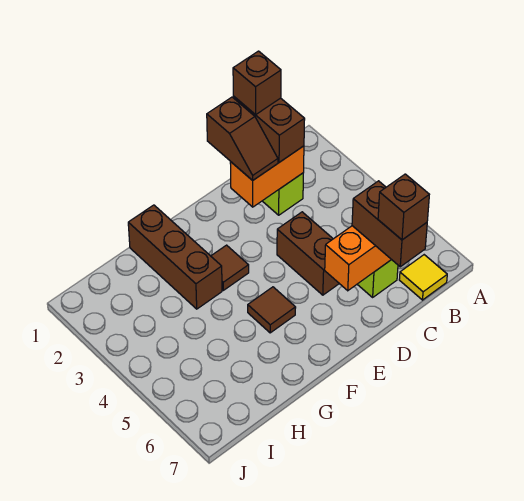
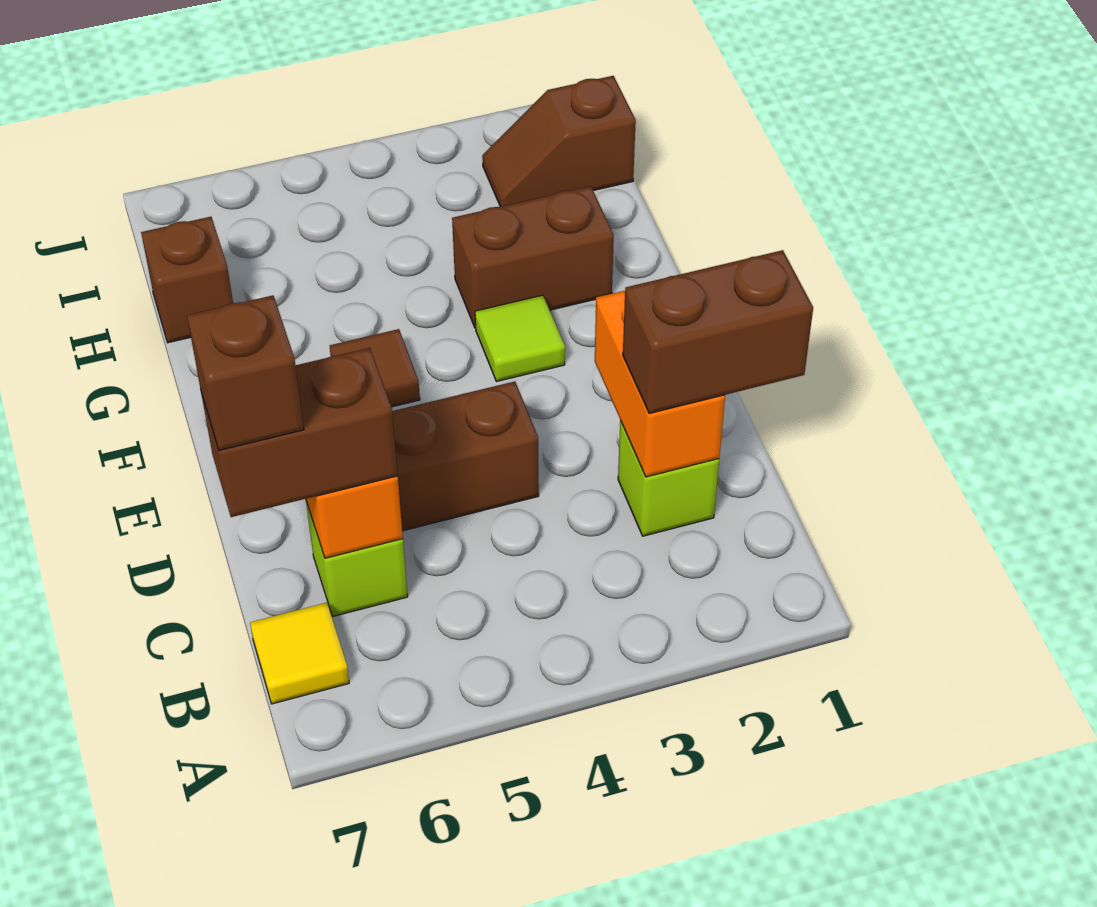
brown 1x1 brick [233,51,281,115] -> brown 1x1 brick moved to [141,217,233,343]
brown 1x2 slope [207,97,278,180] -> brown 1x2 slope moved to [482,76,636,207]
brown 1x1 tile [211,245,249,290] -> lime 1x1 tile [475,295,565,382]
brown 1x3 brick [128,205,222,309] -> brown 1x2 brick [452,186,614,328]

